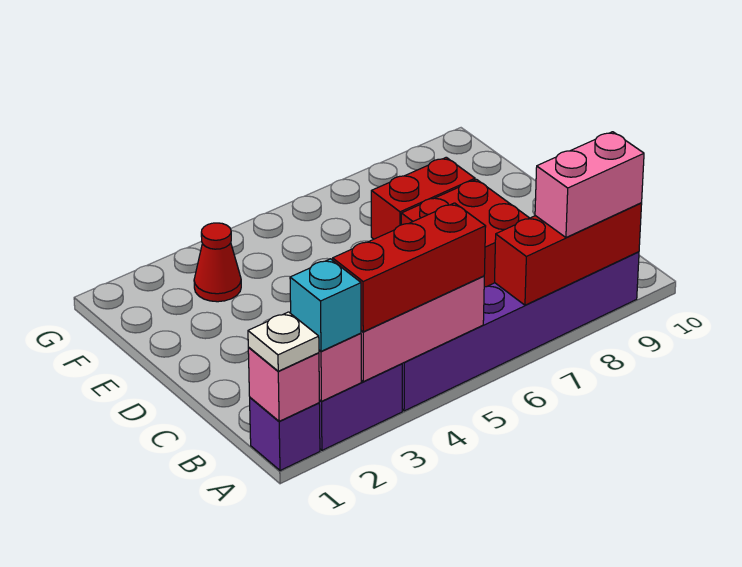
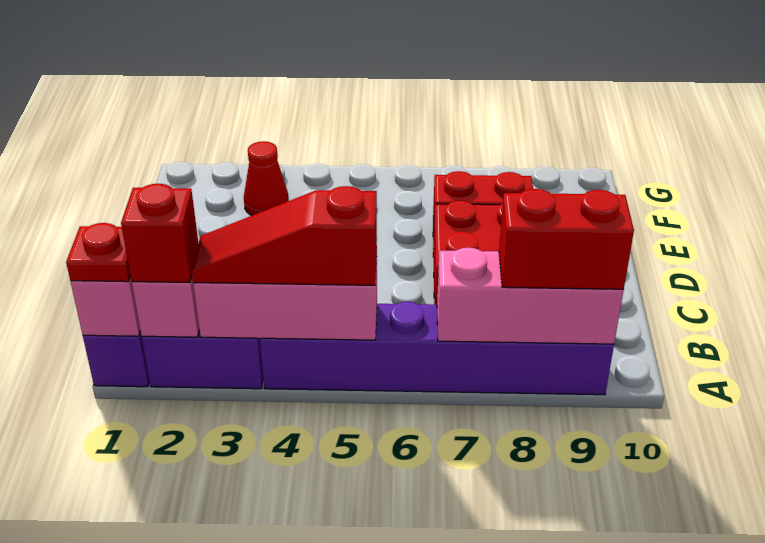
white 1x1 plate [248,312,319,371] -> red 1x1 plate [66,223,130,282]
cyan 1x1 brick [290,259,361,351] -> red 1x1 brick [121,184,198,283]
red 1x3 brick [333,203,486,332] -> red 1x3 slope [192,186,377,285]
red 1x3 brick [495,203,642,305] -> pink 1x3 brick [437,248,624,344]
pink 1x2 brick [535,132,644,237] -> red 1x2 brick [499,189,634,289]

